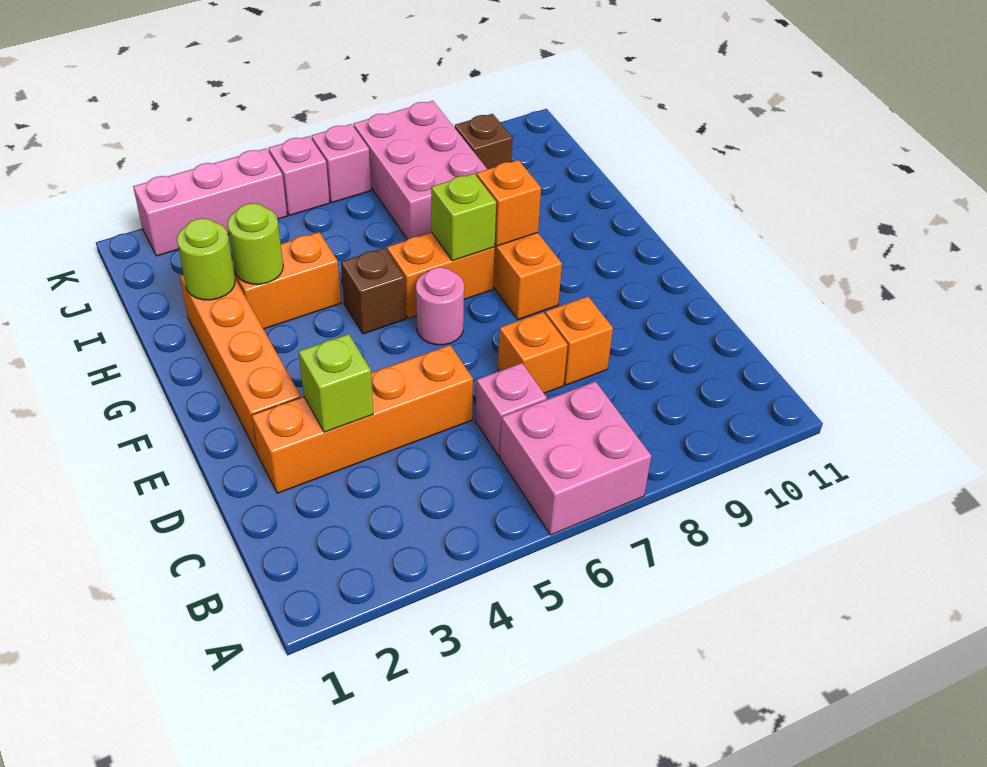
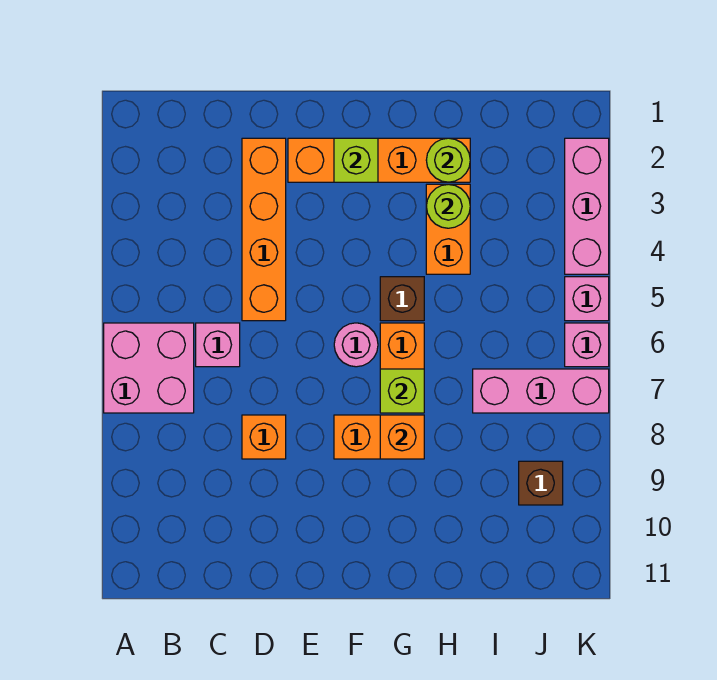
lime 1x1 brick [299,334,373,432] -> lime 1x1 brick moved to [334,138,378,182]
orange 1x1 brick [498,312,568,393] -> none
pink 2x3 brick [354,101,487,239] -> pink 1x3 brick [473,369,609,413]

